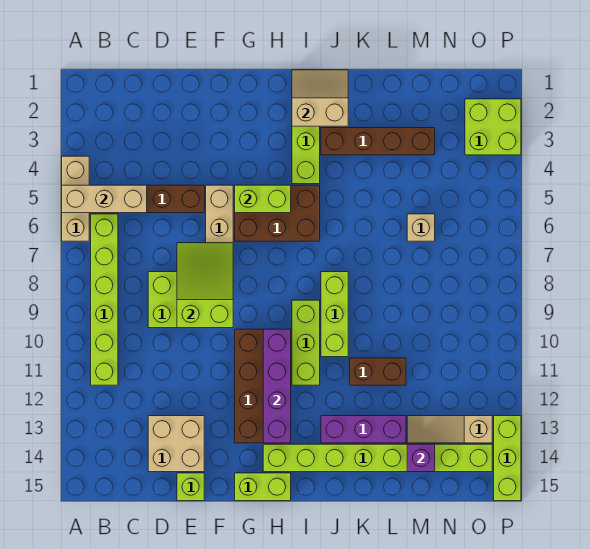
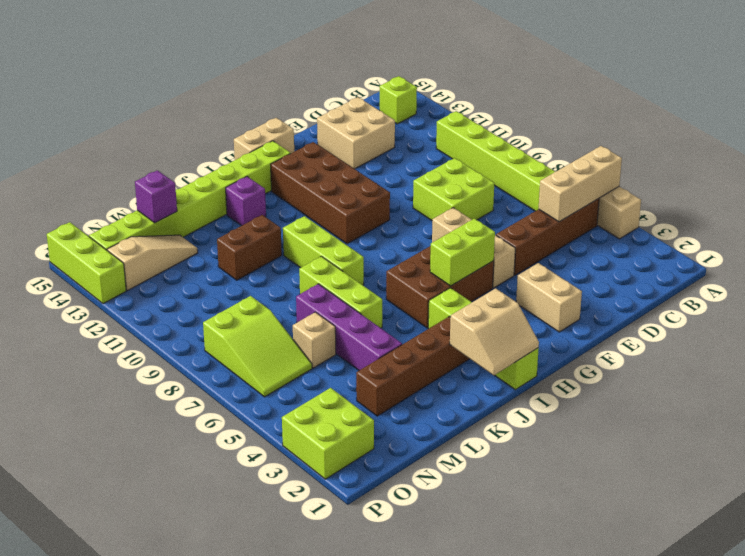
lime 2x3 slope [177,243,233,328] -> lime 2x3 slope moved to [203,296,312,397]
lime 1x1 brick [177,473,204,501] -> lime 1x1 brick moved to [380,76,417,124]
none -> tan 1x2 brick [516,263,582,332]
lime 1x2 brick [235,473,291,501] -> tan 1x2 brick [234,118,294,160]
purple 1x4 brick [263,329,291,443] -> purple 1x4 brick moved to [296,284,402,370]
lime 1x3 brick [292,300,320,385] -> lime 1x3 brick moved to [299,256,382,328]
purple 1x3 brick [321,416,406,443] -> purple 1x1 brick [226,177,266,226]

